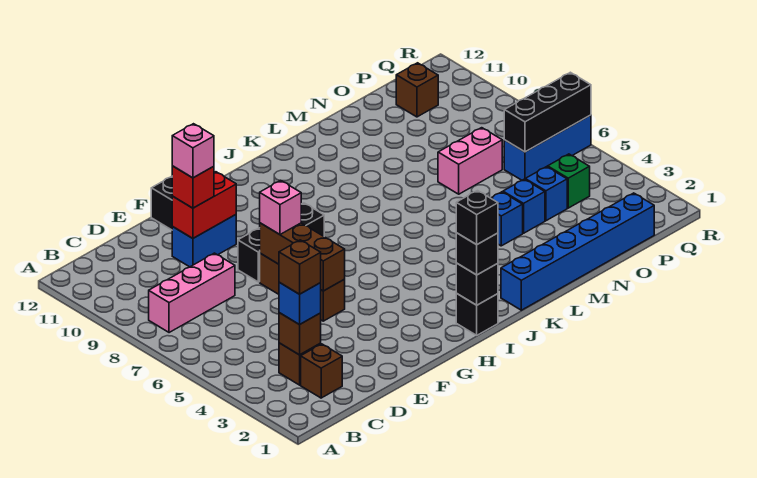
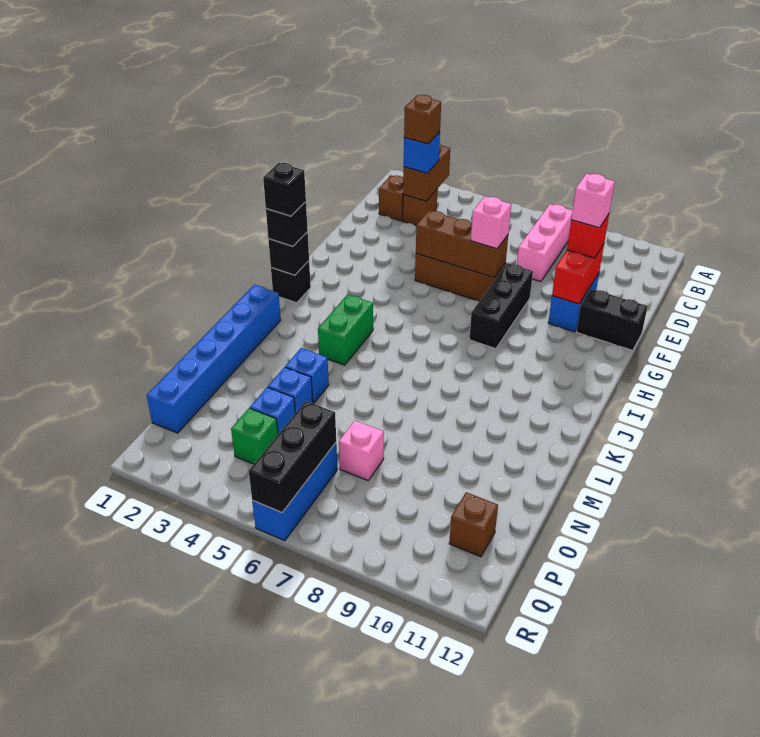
brown 1x1 brick [279,313,321,355] -> brown 1x2 brick [403,144,450,201]
none -> green 1x2 brick [318,294,373,365]
pink 1x2 brick [438,128,502,194] -> pink 1x1 brick [339,421,384,480]

